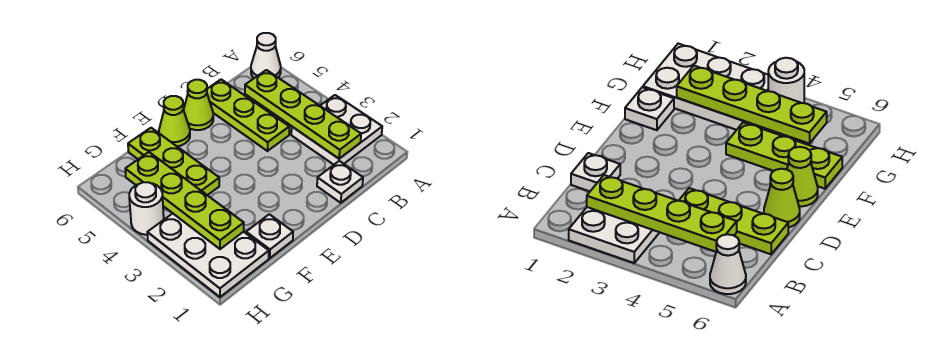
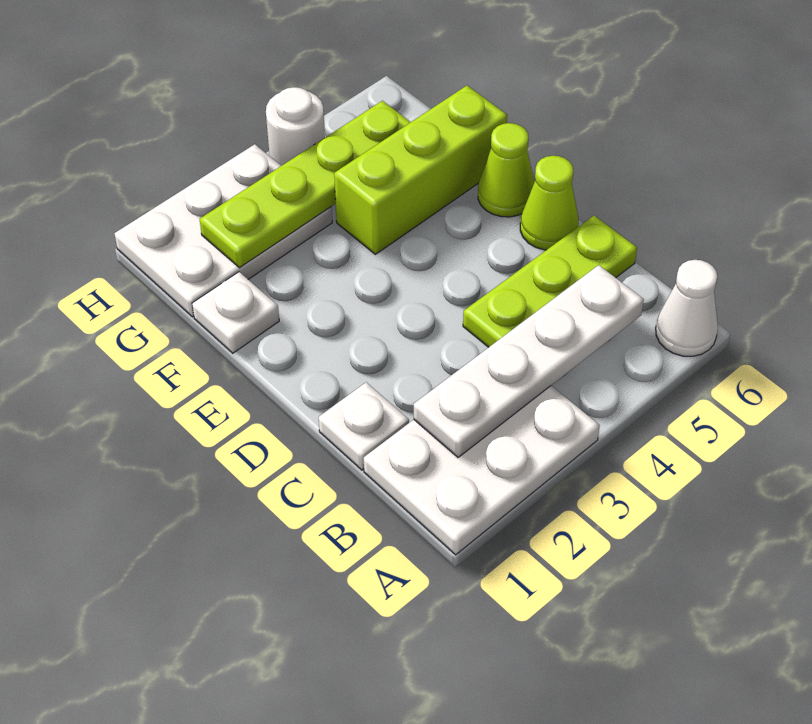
white 2x2 plate [291,95,382,165] -> white 2x3 plate [364,386,600,555]
lime 1x4 plate [245,70,361,159] -> white 1x4 plate [414,265,644,457]
lime 1x3 plate [128,128,219,195] -> lime 1x3 brick [334,86,507,254]

